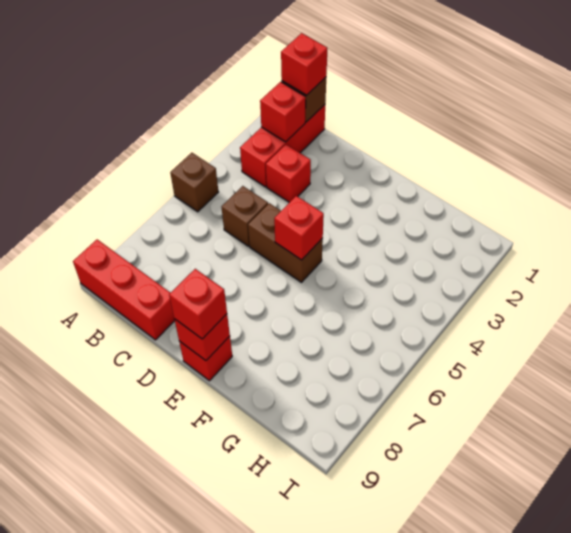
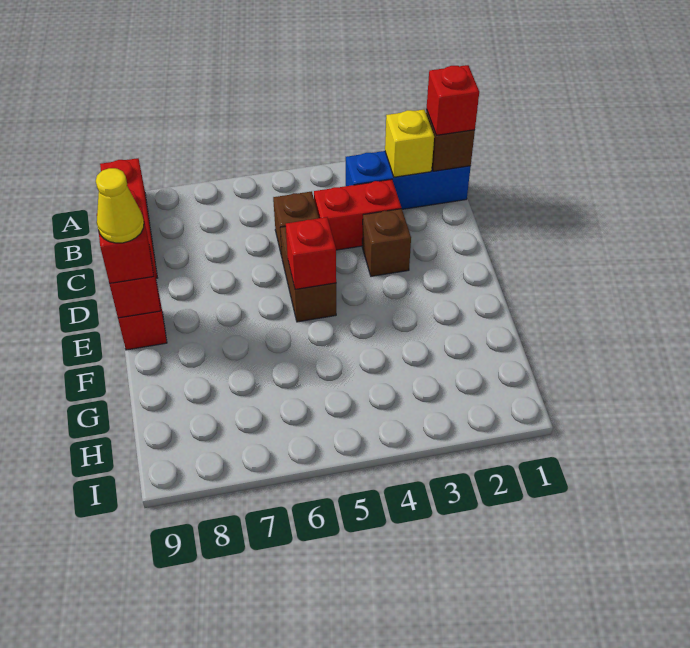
brown 1x1 brick [170,153,218,212] -> brown 1x1 brick moved to [362,209,411,276]
red 1x3 brick [240,105,325,187] -> blue 1x3 brick [346,151,471,209]
red 1x1 brick [260,82,306,142] -> yellow 1x1 brick [385,110,434,177]
red 1x1 brick [266,145,311,202] -> red 1x2 brick [314,179,401,250]
none -> yellow 1x1 cone [96,168,144,243]

